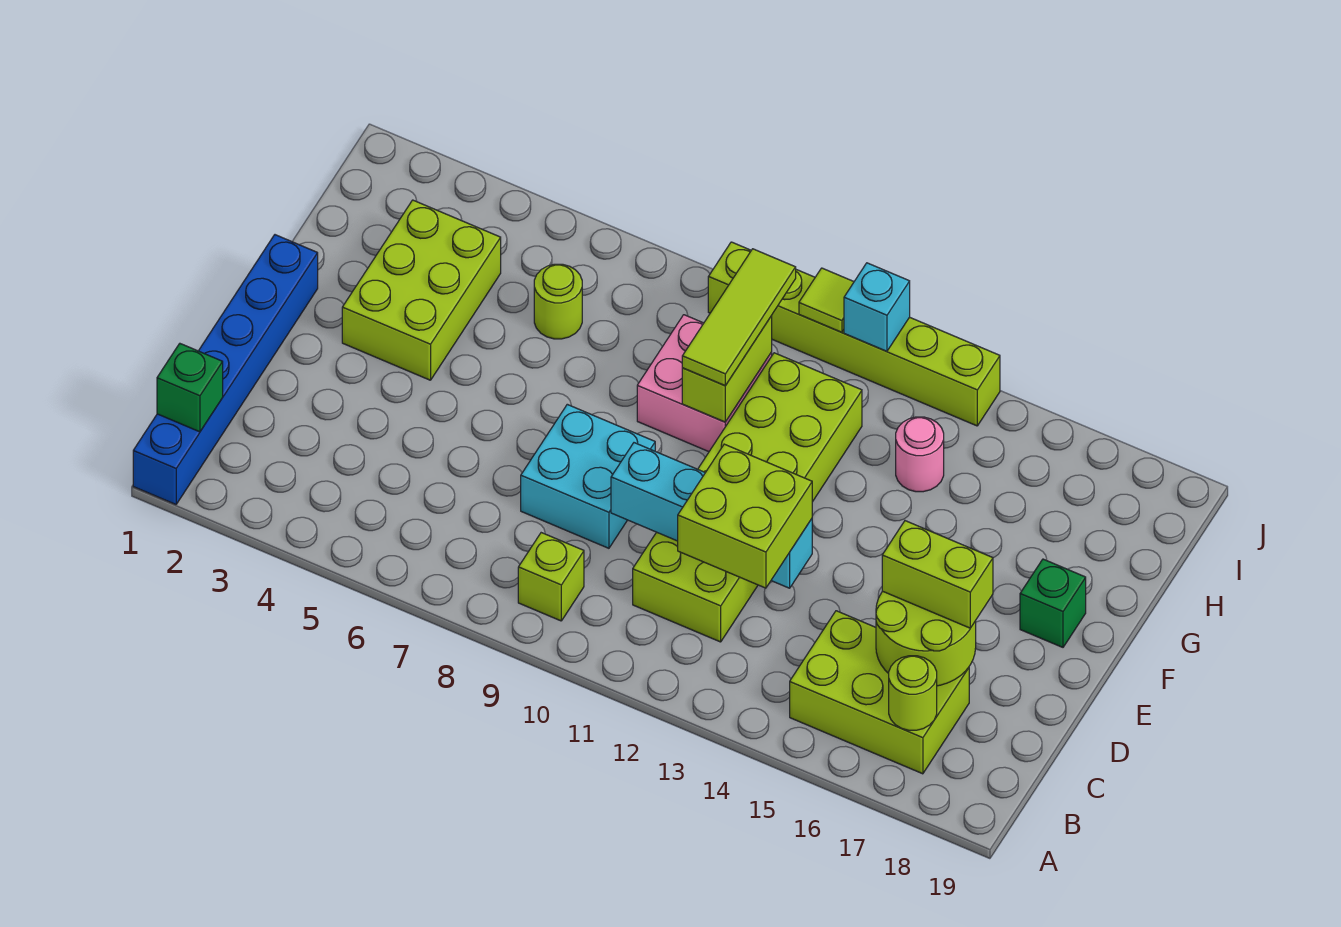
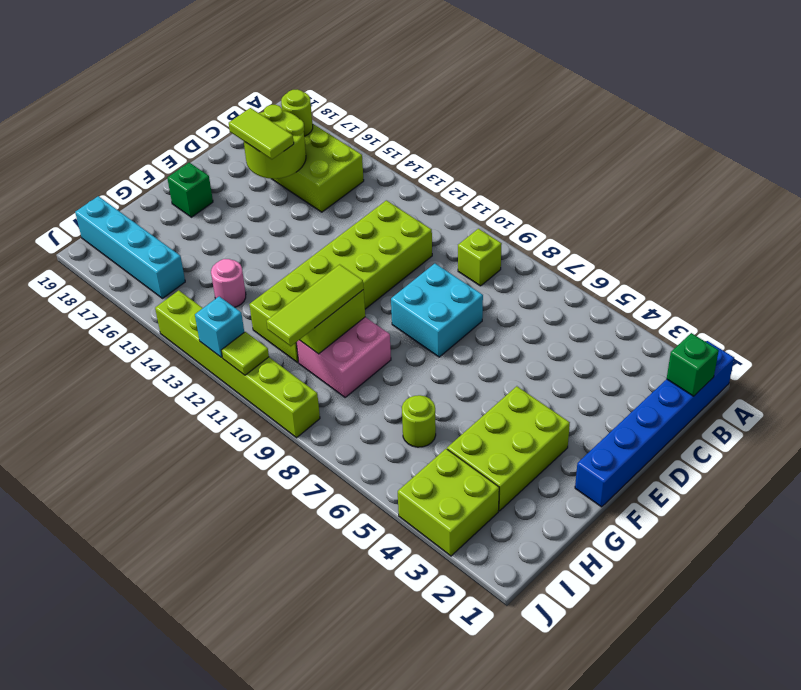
lime 2x2 brick [678,444,812,588] -> lime 2x2 brick moved to [398,449,499,556]
cyan 1x4 brick [611,443,812,588] -> cyan 1x4 brick moved to [75,196,185,298]
lime 1x2 brick [882,521,993,628] -> lime 1x2 tile [229,108,294,159]

